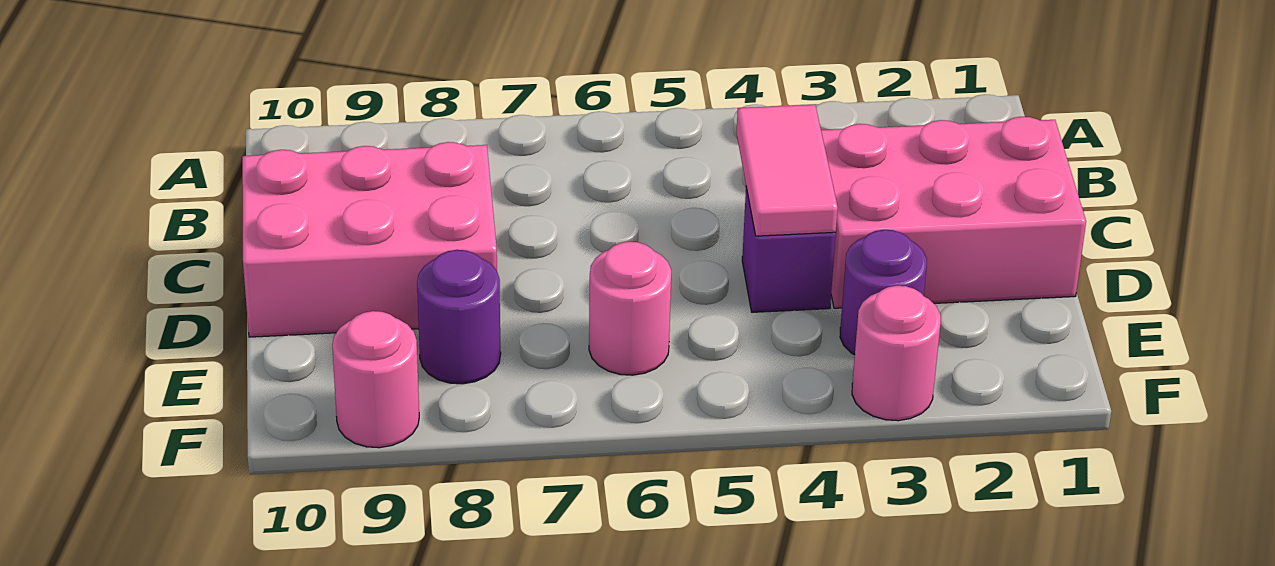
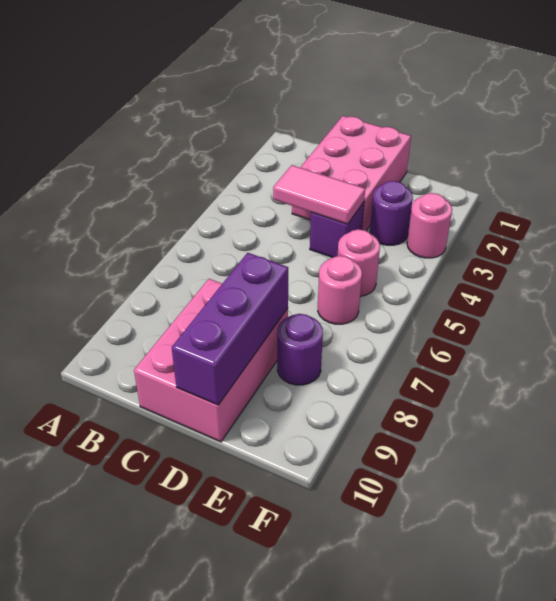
none -> purple 1x3 brick [172,253,288,405]
pink 1x1 round brick [332,311,419,448] -> pink 1x1 round brick moved to [338,229,380,296]

